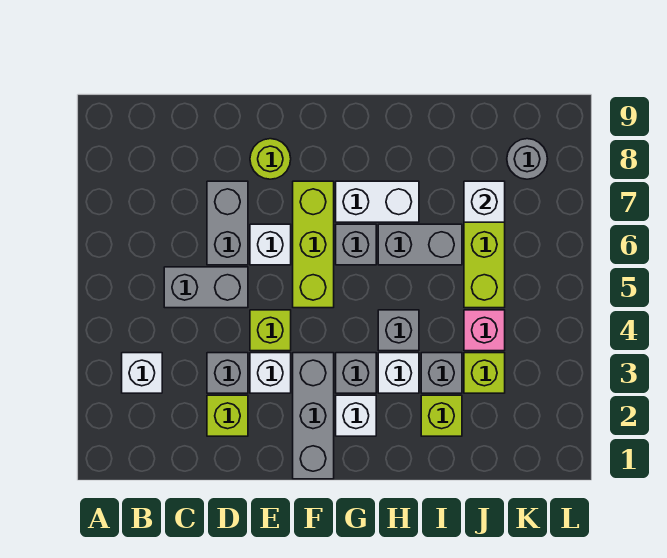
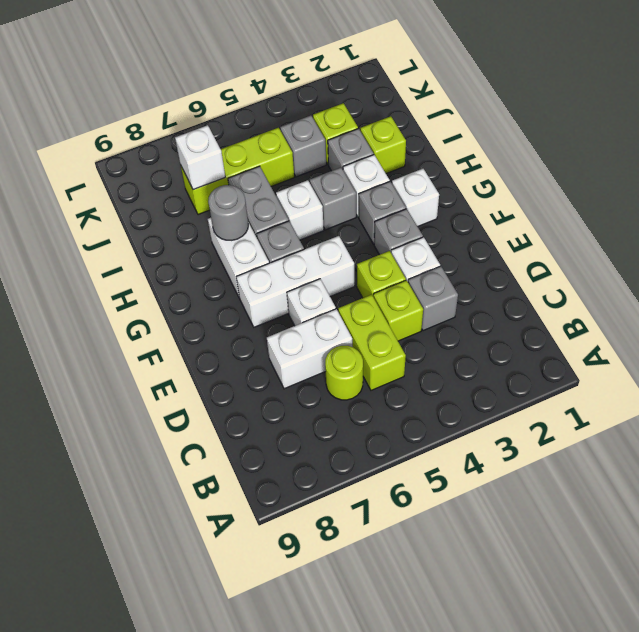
white 1x1 brick [122,353,162,393] -> white 1x1 brick moved to [276,180,324,240]
grey 1x2 brick [164,267,248,308] -> lime 1x2 brick [338,295,406,390]
lime 1x1 brick [207,395,248,436] -> lime 1x1 brick moved to [373,280,423,341]
grey 1x2 brick [207,181,248,265] -> white 1x2 brick [267,309,352,389]
lime 1x1 round brick [250,139,291,179] -> lime 1x1 round brick moved to [325,346,363,400]
grey 1x3 brick [293,353,334,479] -> grey 1x1 brick [374,209,423,255]
lime 1x3 brick [293,181,334,308] -> white 1x3 brick [236,236,355,327]
pink 1x1 brick [464,310,505,351] -> grey 1x1 brick [280,115,326,177]
grey 1x1 round brick [507,139,547,179] -> grey 1x1 round brick moved to [208,185,248,240]

